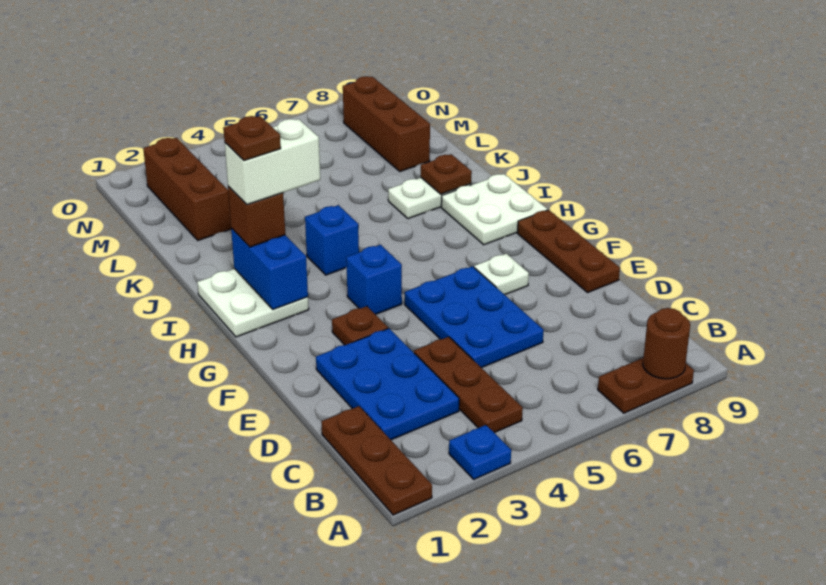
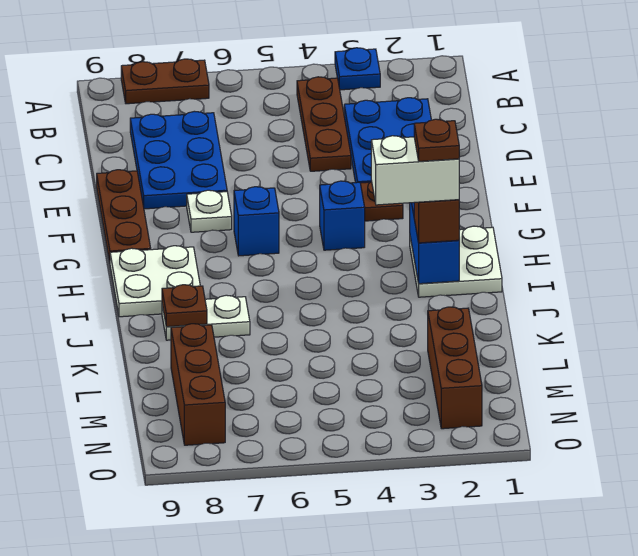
brown 1x3 plate [321,406,432,515] -> none
brown 1x1 round brick [643,308,690,379] -> none
blue 2x3 plate [405,266,544,368] -> blue 2x3 plate moved to [130,111,227,209]
blue 1x1 brick [305,205,359,275] -> blue 1x1 brick moved to [234,187,279,256]

